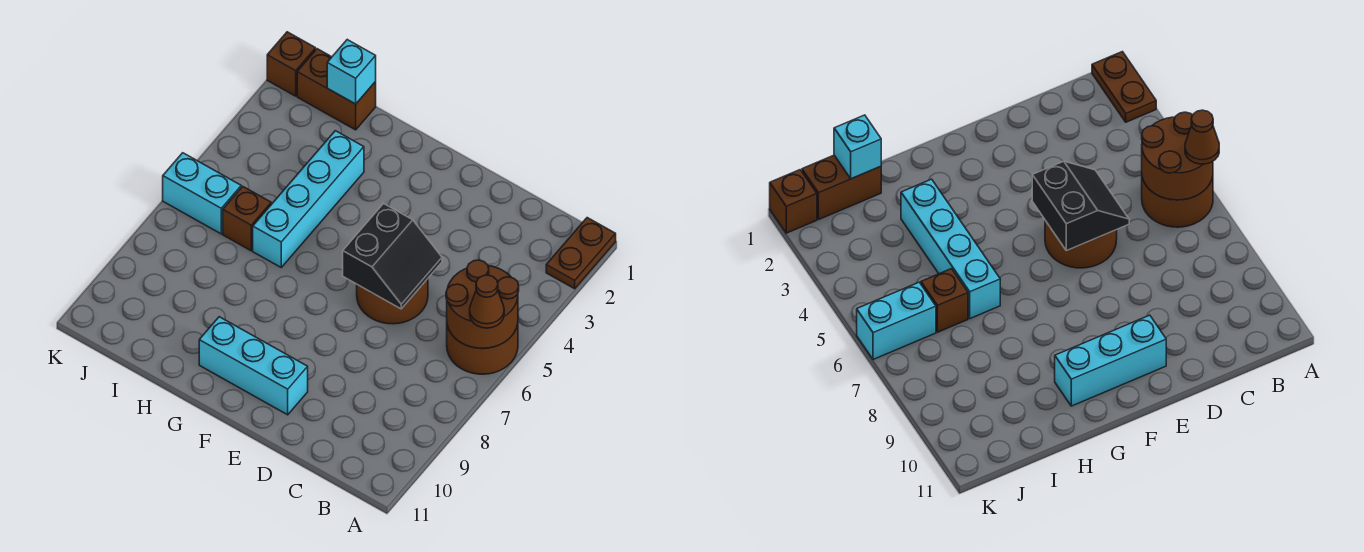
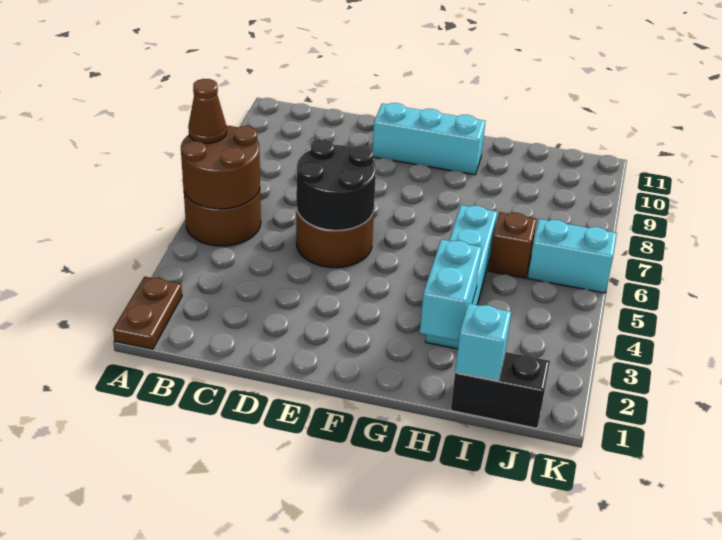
black 2x2 slope [343,204,442,309] -> black 2x2 round brick [296,139,376,230]
none -> cyan 1x2 brick [420,240,482,341]
brown 1x2 brick [297,49,376,130] -> black 1x2 brick [451,352,550,428]
brown 1x1 brick [267,32,316,96] -> none

